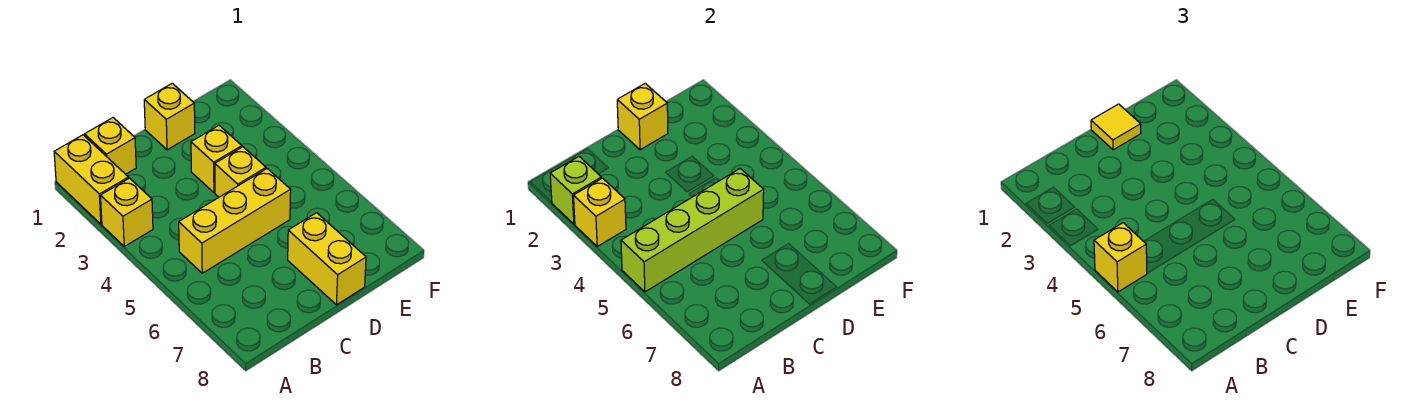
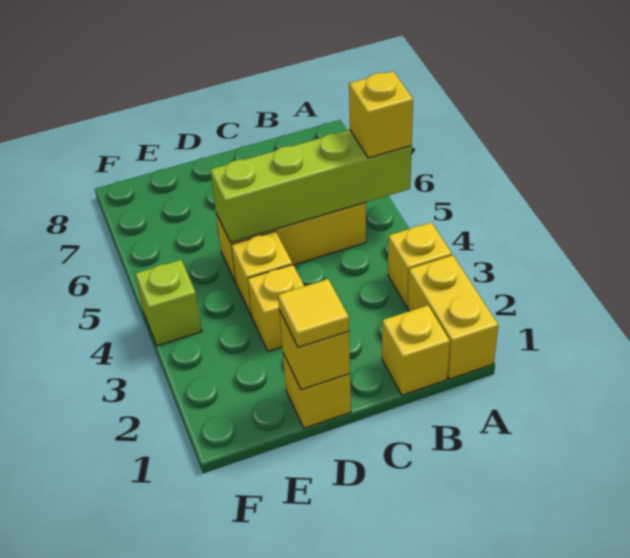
lime 1x1 brick [550,157,601,224] -> lime 1x1 brick moved to [135,260,202,346]
yellow 1x1 brick [573,178,626,246] -> none
yellow 1x2 brick [288,213,366,305] -> none

